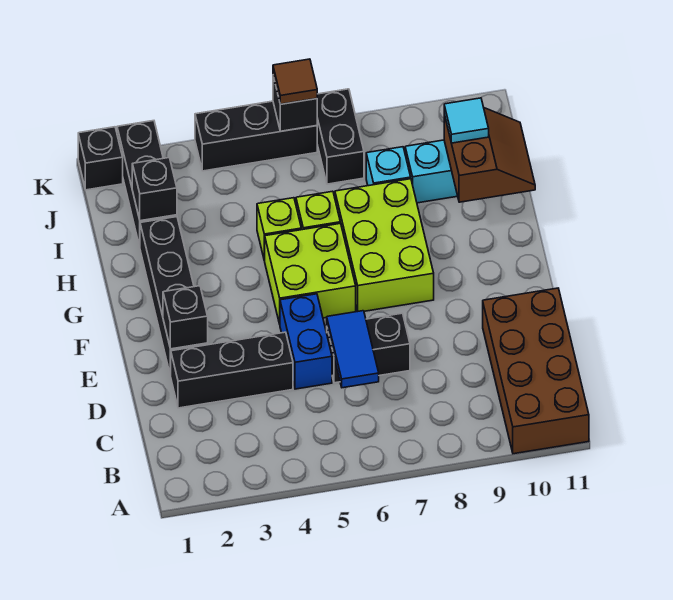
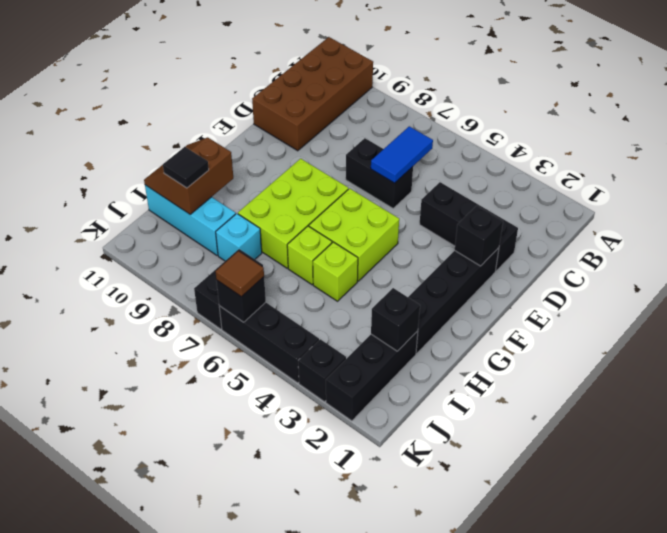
blue 1x2 brick [280,294,332,389] -> none
cyan 1x1 tile [444,98,489,143] -> black 1x1 tile [163,147,209,188]
black 1x1 brick [78,127,123,190] -> black 1x1 brick moved to [298,339,346,402]

